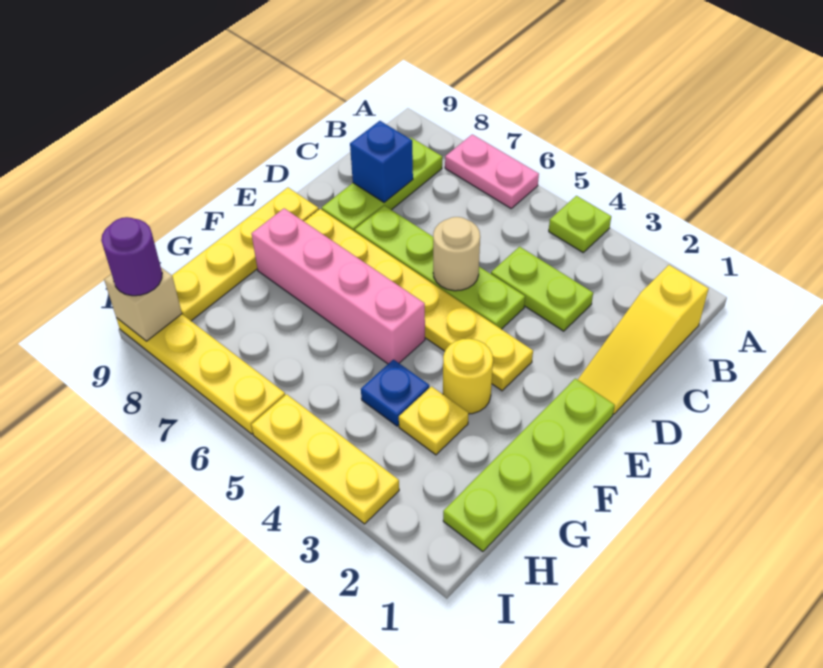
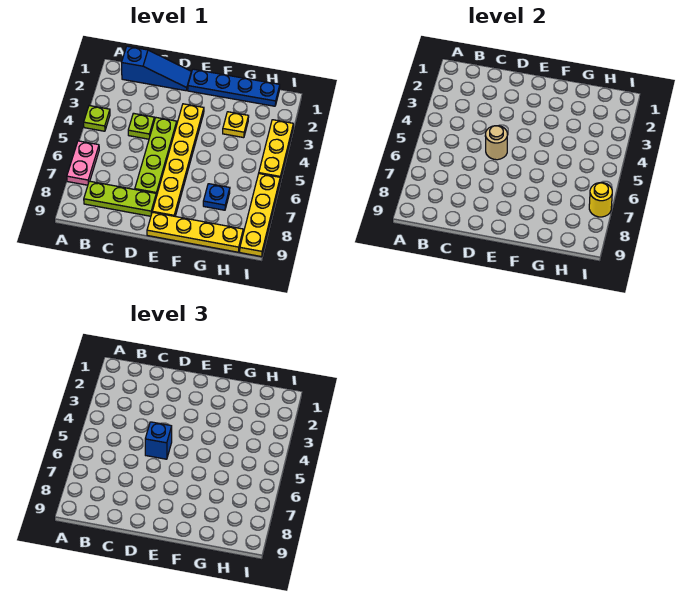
yellow 1x3 slope [578,265,709,414] -> blue 1x3 slope [122,46,191,91]
lime 1x2 plate [491,247,593,331] -> lime 1x1 plate [128,113,154,139]
blue 1x1 brick [350,121,413,202] -> blue 1x1 brick moved to [145,422,172,459]
lime 1x4 plate [443,379,615,552] -> blue 1x4 plate [188,69,280,106]
yellow 1x1 round brick [443,339,493,414] -> yellow 1x1 round brick moved to [589,183,612,217]
pink 1x4 brick [252,208,425,364] -> none
blue 1x1 plate [361,359,429,426] -> blue 1x1 plate moved to [203,184,230,210]
tan 1x1 brick [104,268,182,341] -> none
purple 1x1 round brick [101,217,162,296] -> none

